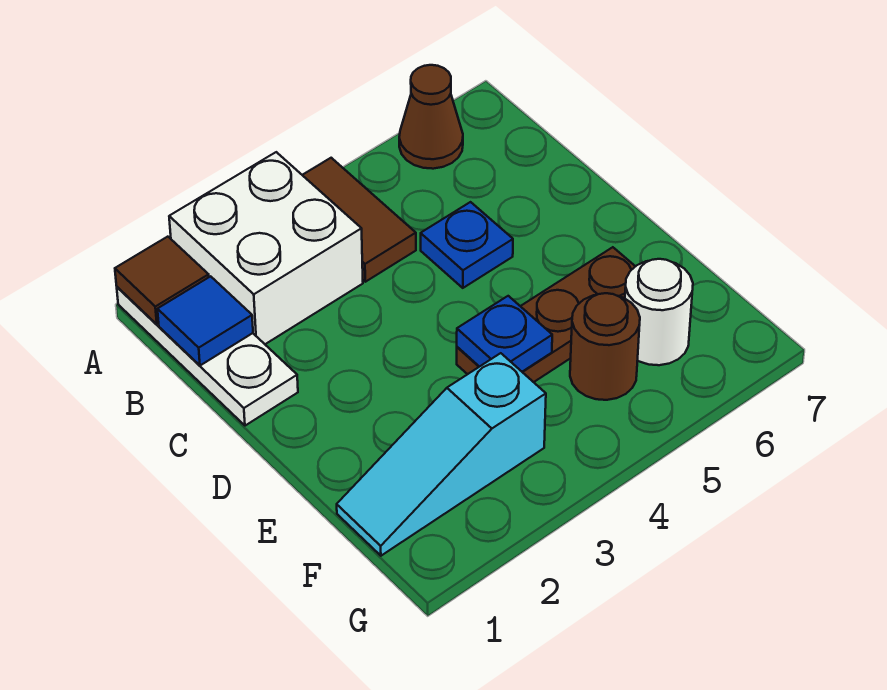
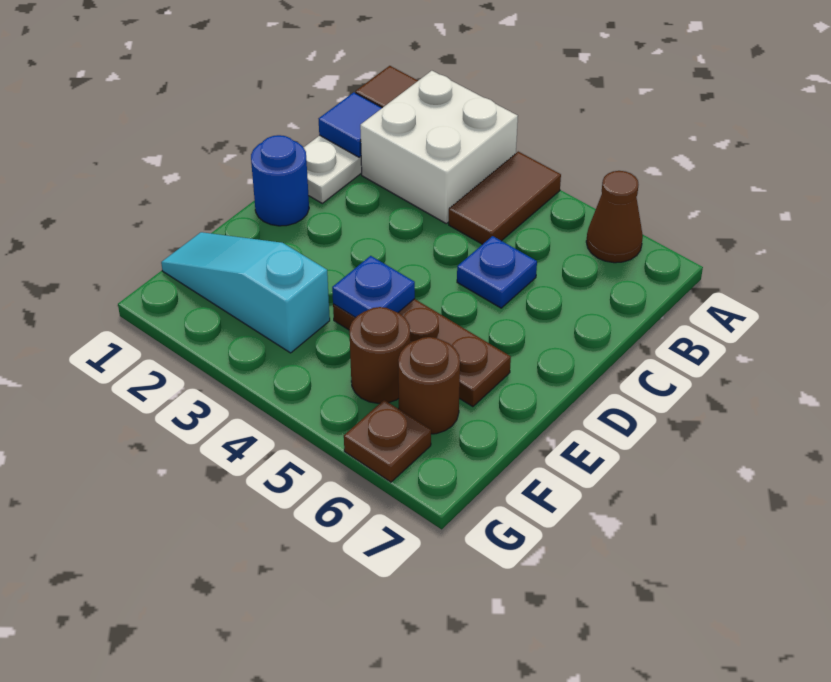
none -> blue 1x1 round brick [251,135,309,226]
white 1x1 round brick [625,259,693,365] -> brown 1x1 round brick [398,337,460,434]
none -> brown 1x1 plate [344,400,431,482]

